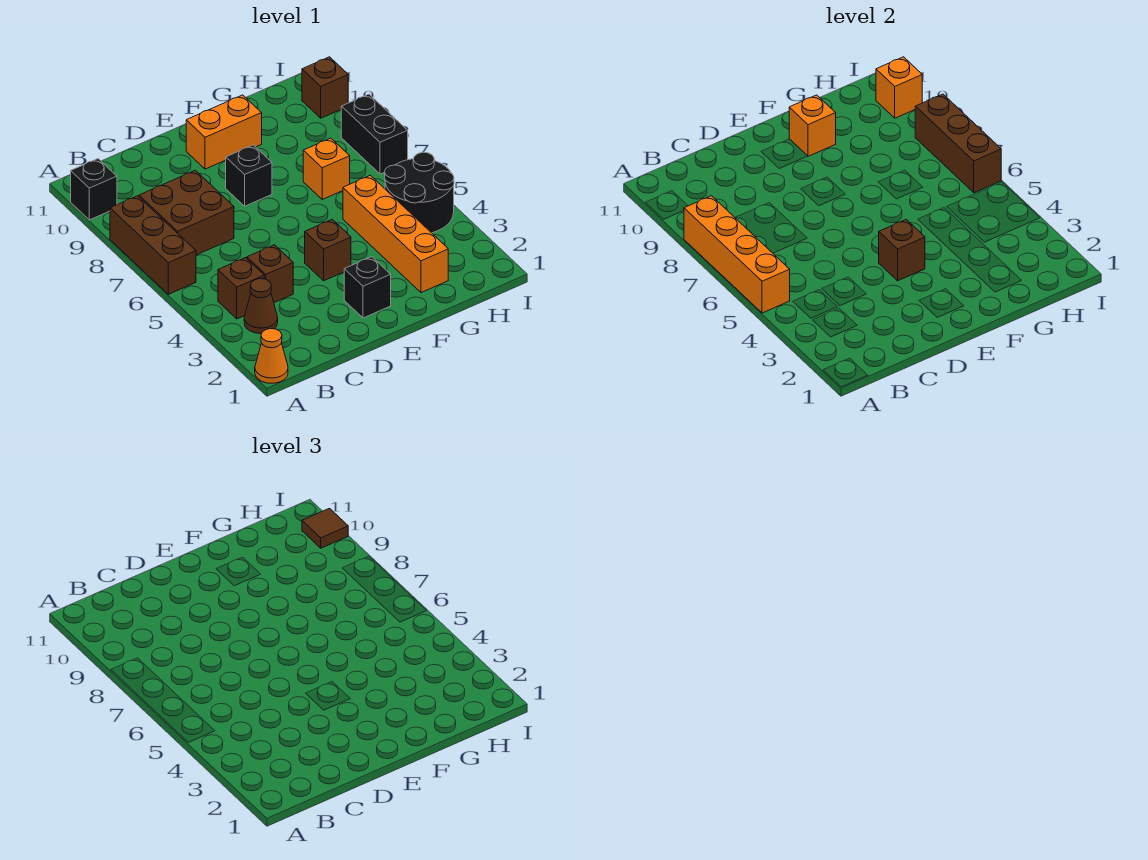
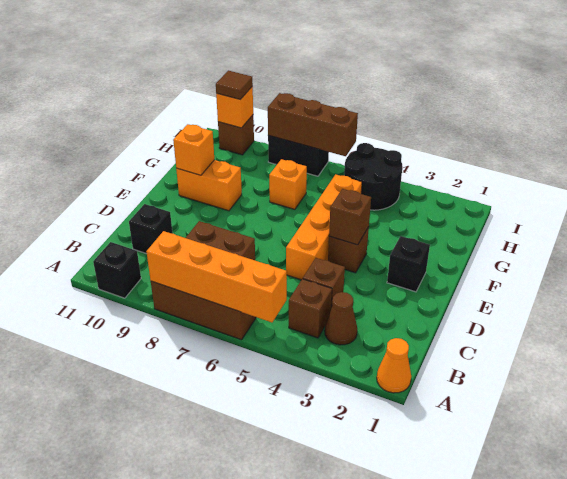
black 1x1 brick [226,145,272,206] -> black 1x1 brick moved to [129,204,173,254]
orange 1x2 brick [186,95,262,169] -> orange 1x2 brick turned to [176,160,242,211]
orange 1x4 brick [343,175,448,293] -> orange 1x4 brick turned to [286,174,362,280]

